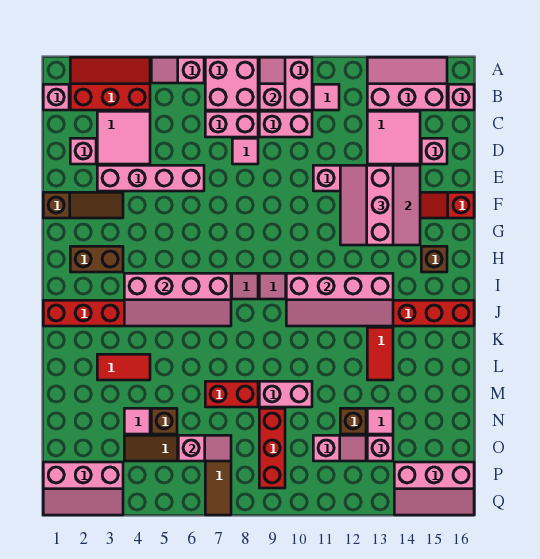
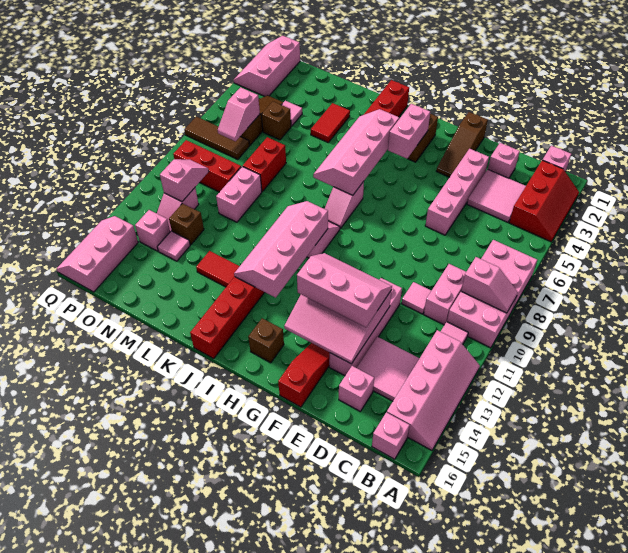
pink 1x2 slope [151,57,204,83] -> pink 1x2 slope moved to [160,159,209,202]
pink 2x3 slope [367,57,447,110] -> pink 2x4 slope [387,330,480,450]
pink 1x2 brick [205,111,258,137] -> pink 1x2 brick moved to [388,104,430,159]
pink 1x1 tile [232,138,258,164] -> pink 1x1 tile moved to [402,282,431,314]

